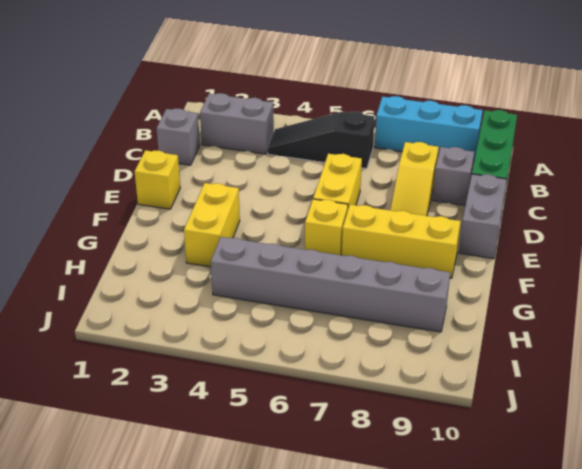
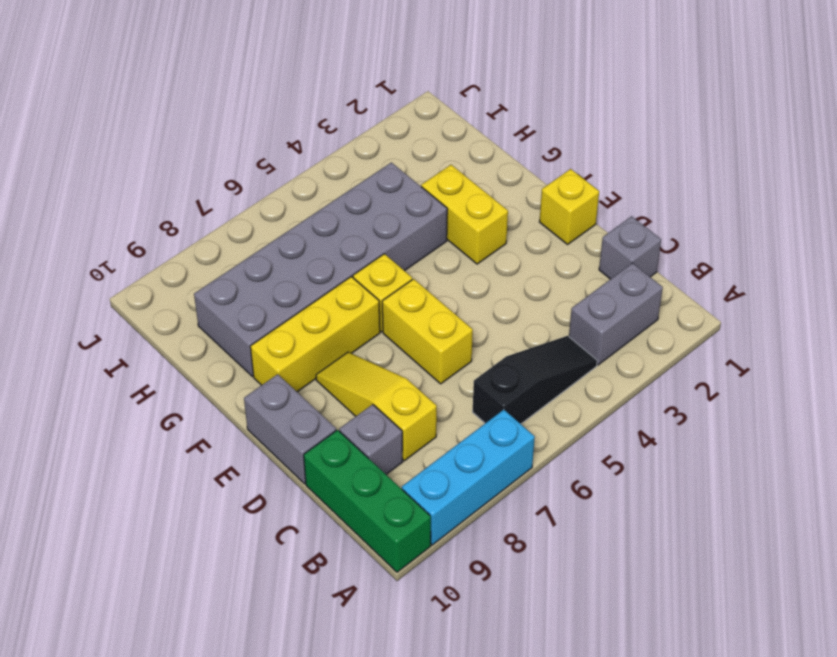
grey 1x6 brick [211,237,450,332] -> grey 2x6 brick [194,162,447,376]

